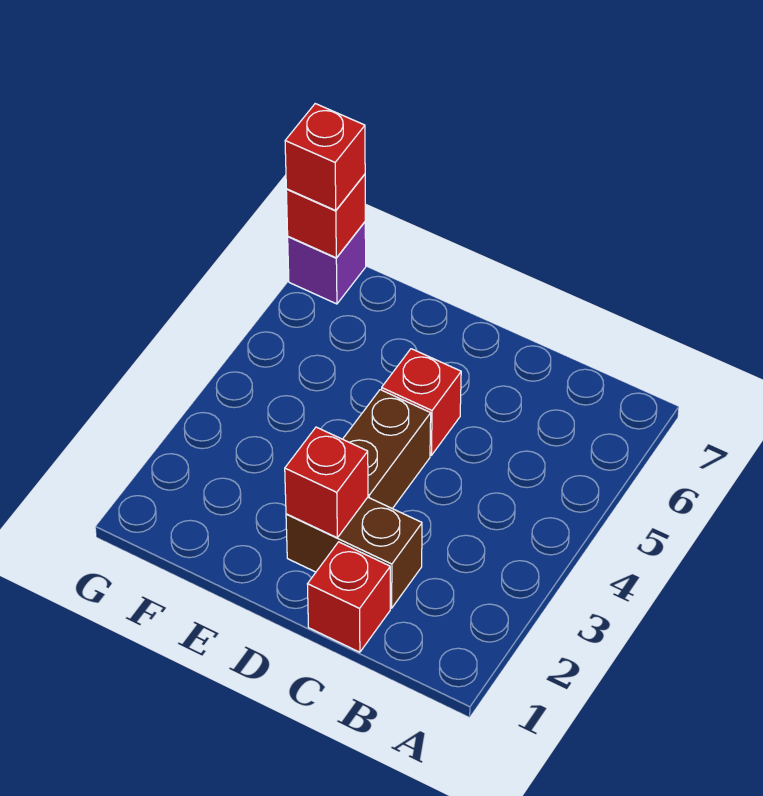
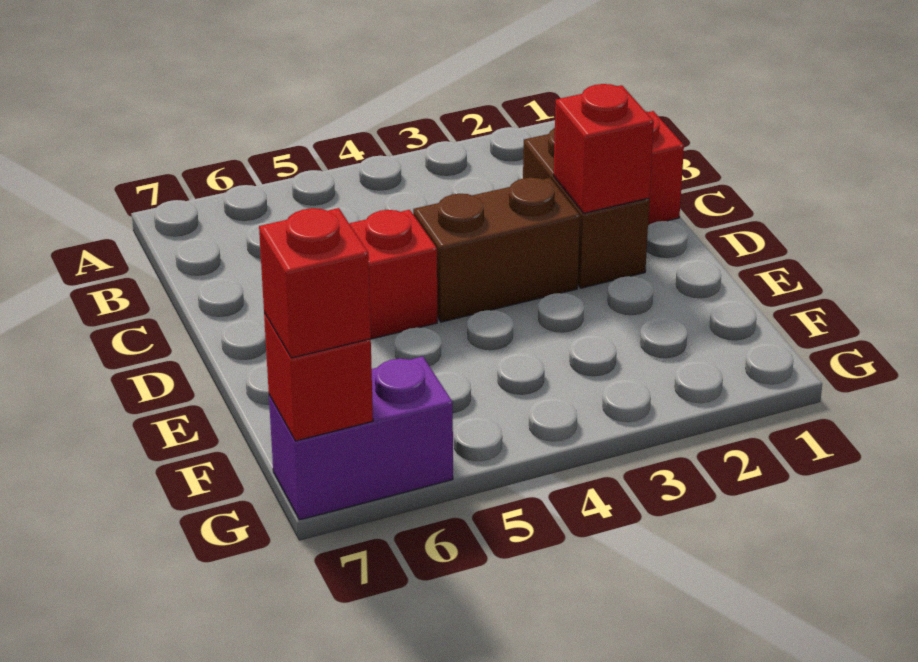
purple 1x1 brick [288,222,366,304] -> purple 1x2 brick [269,357,453,520]

